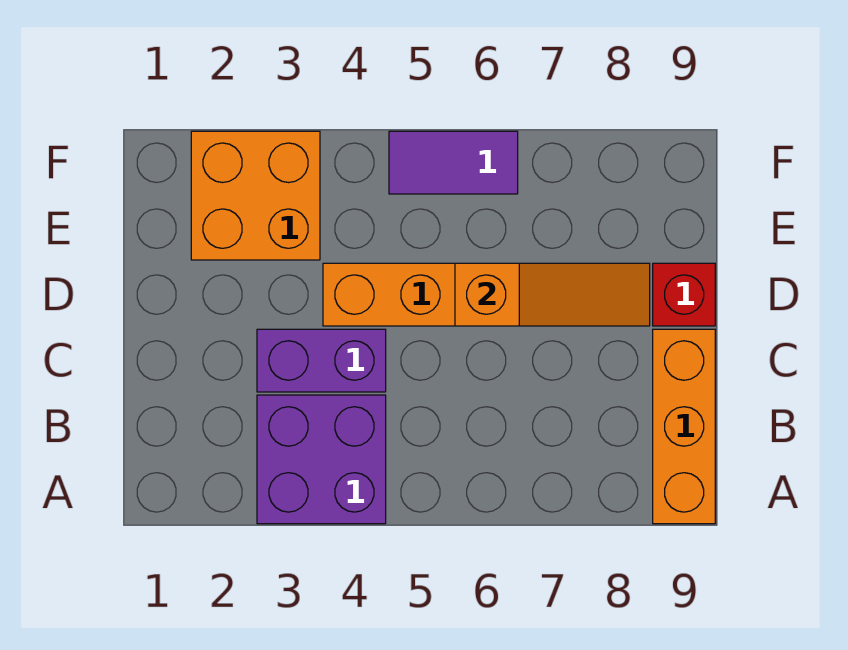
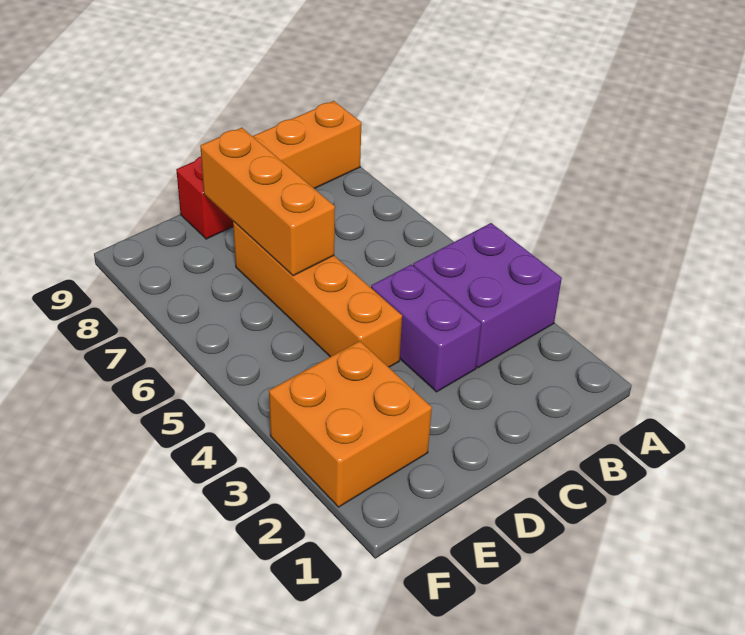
orange 1x3 slope [455,263,650,326] -> orange 1x3 brick [200,128,335,276]
purple 1x2 tile [389,131,518,194] -> none

